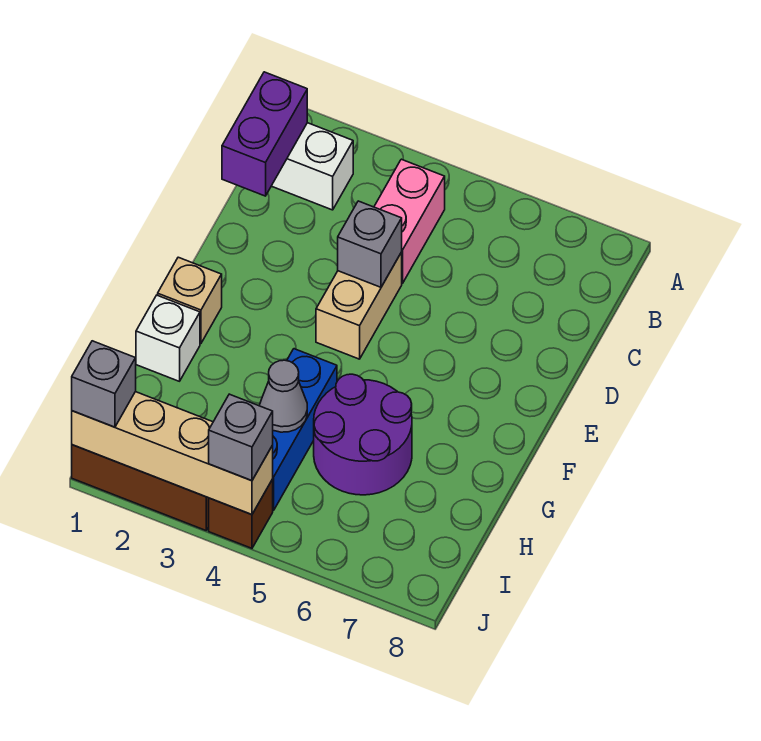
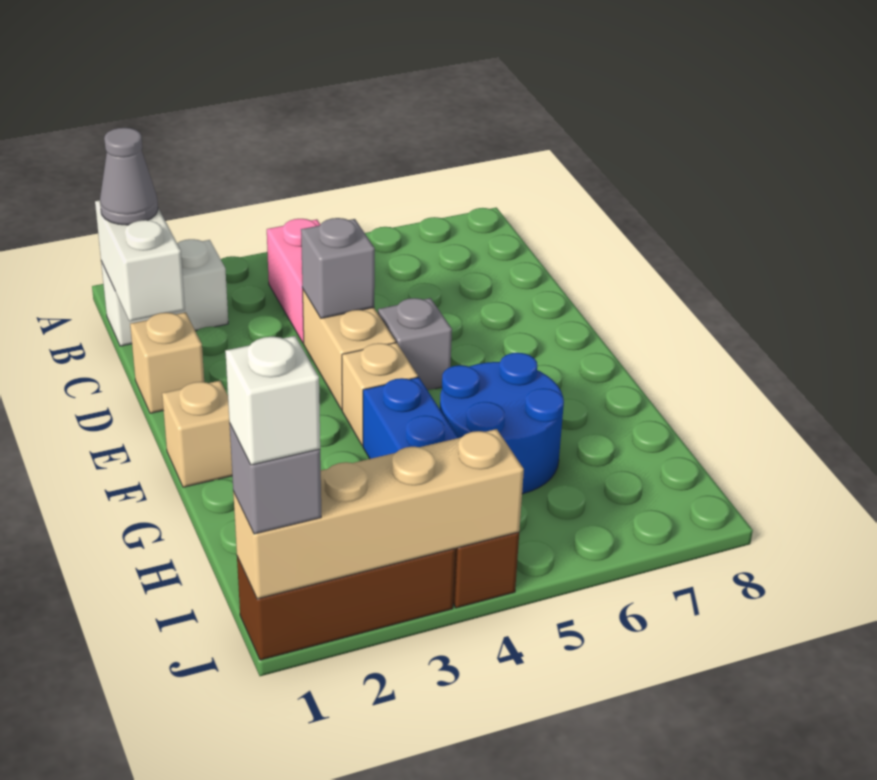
purple 1x2 brick [222,72,307,196] -> white 1x2 brick [95,200,185,321]
none -> tan 1x1 brick [130,312,204,413]
none -> tan 1x1 brick [342,343,418,446]
white 1x1 brick [136,295,200,381] -> white 1x1 brick moved to [225,336,320,465]
purple 2x2 round brick [314,374,412,495] -> blue 2x2 round brick [440,353,564,494]
grey 1x1 cone [260,360,307,432] -> grey 1x1 cone moved to [100,128,158,225]
grey 1x1 brick [209,394,273,481] -> grey 1x1 brick moved to [378,298,452,390]

